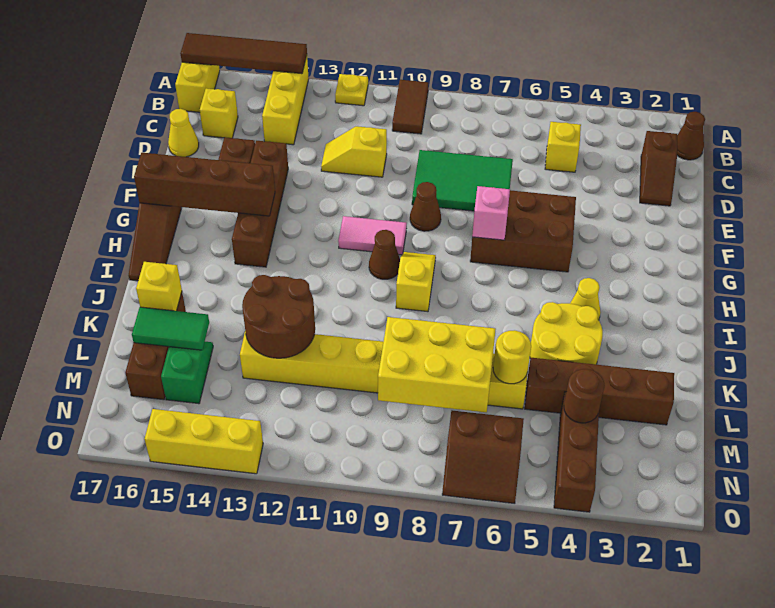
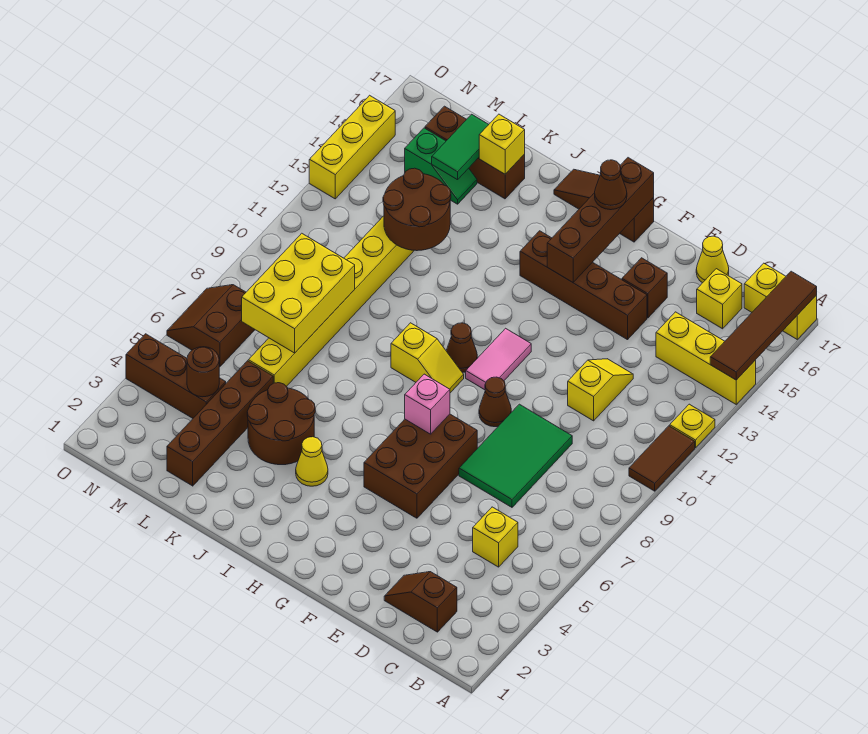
brown 1x2 tile [392,80,428,134] -> brown 1x2 tile turned to [629,426,695,491]
brown 1x1 cone [677,112,705,160] -> brown 1x1 cone moved to [595,160,627,210]
yellow 2x2 round brick [530,302,603,364] -> brown 2x2 round brick [247,383,315,465]
yellow 1x1 round brick [493,330,531,384] -> none

